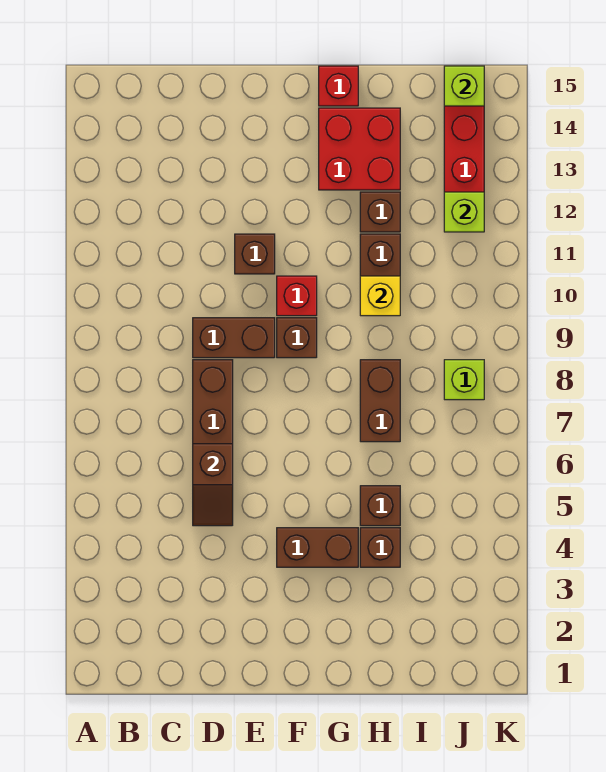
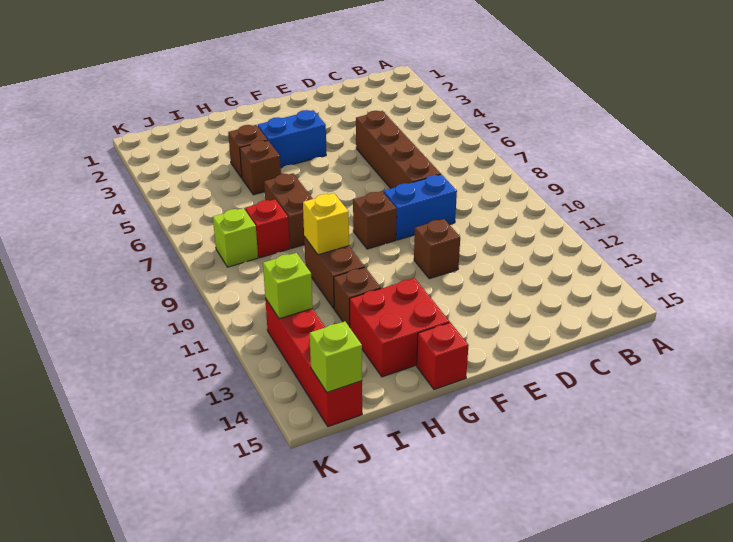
brown 1x2 slope [193,444,233,526] -> none
brown 1x2 brick [193,318,275,358] -> blue 1x2 brick [384,174,457,240]
brown 1x2 brick [277,528,358,567] -> blue 1x2 brick [258,110,326,168]
red 1x1 brick [277,276,317,316] -> red 1x1 brick moved to [245,199,290,258]

